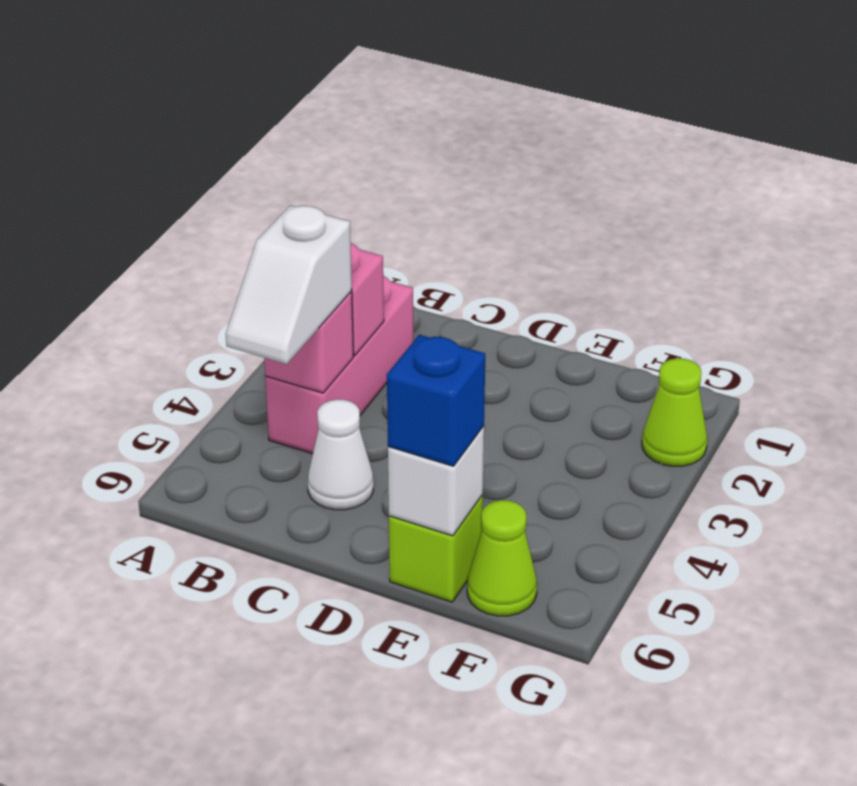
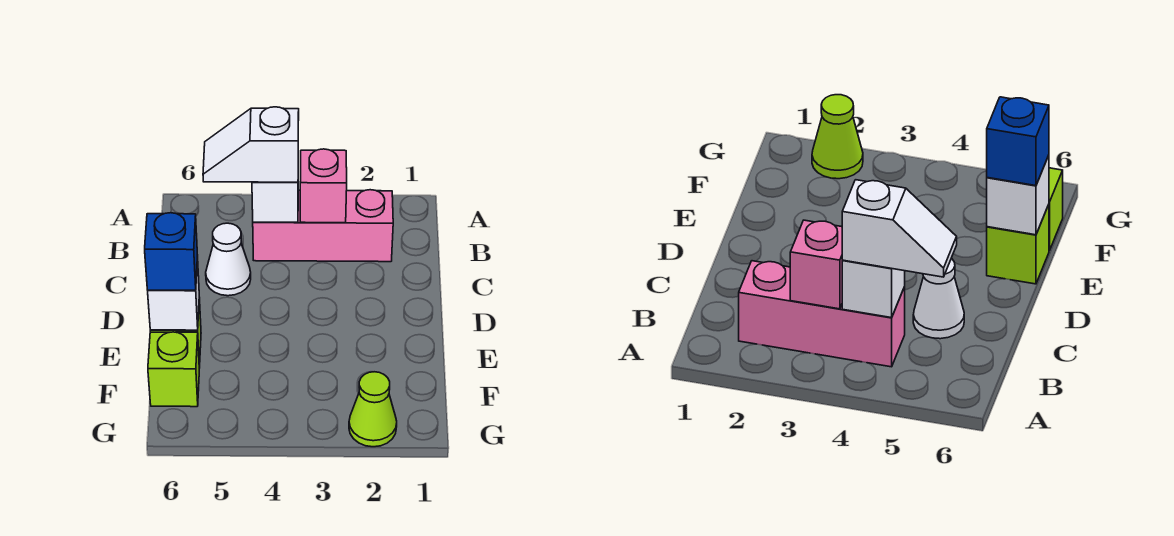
pink 1x1 brick [264,292,353,393] -> white 1x1 brick [252,182,298,222]
lime 1x1 cone [467,500,537,616] -> lime 1x1 brick [148,332,199,407]

